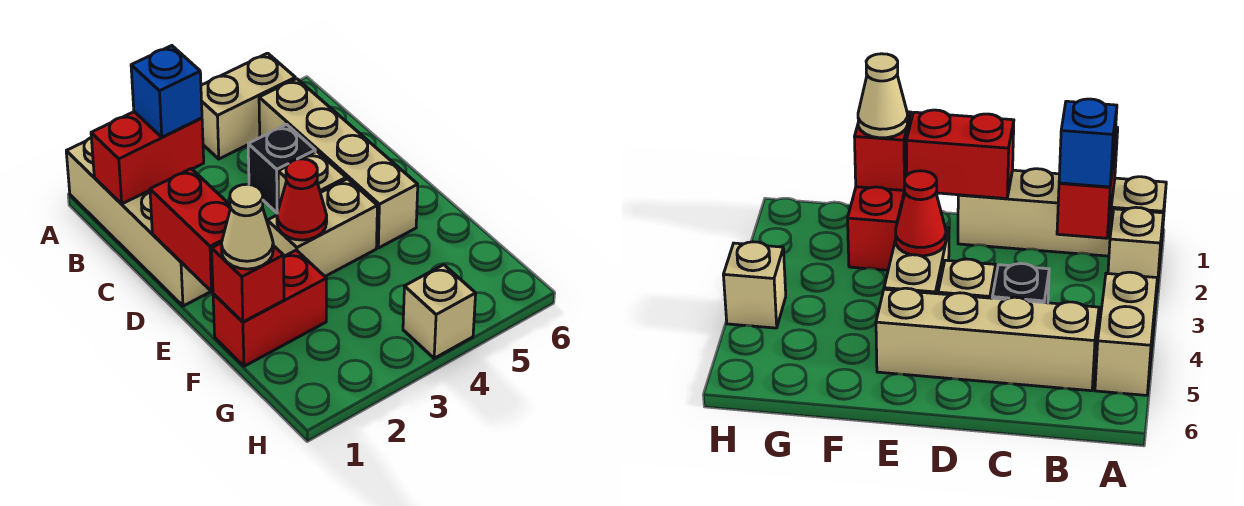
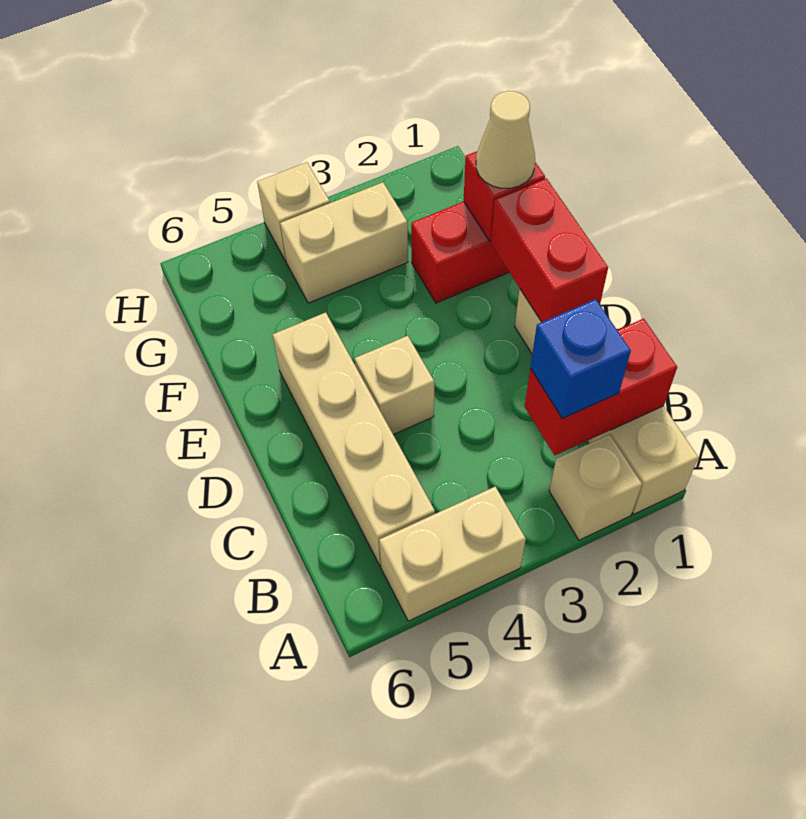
black 1x1 brick [248,124,315,213] -> none
tan 1x2 brick [267,179,377,276] -> tan 1x2 brick moved to [280,182,408,303]
red 1x1 cone [277,159,327,240] -> none

